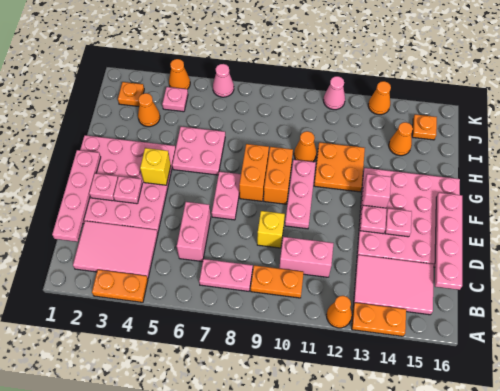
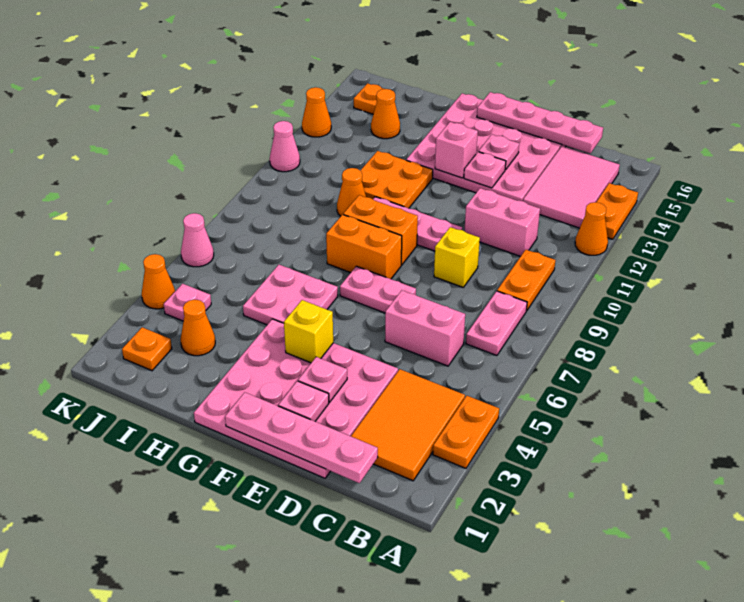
pink 2x3 tile [73,221,158,278] -> orange 2x3 tile [351,369,465,481]
pink 1x2 brick [279,237,334,277] -> pink 1x2 brick turned to [464,188,540,256]

